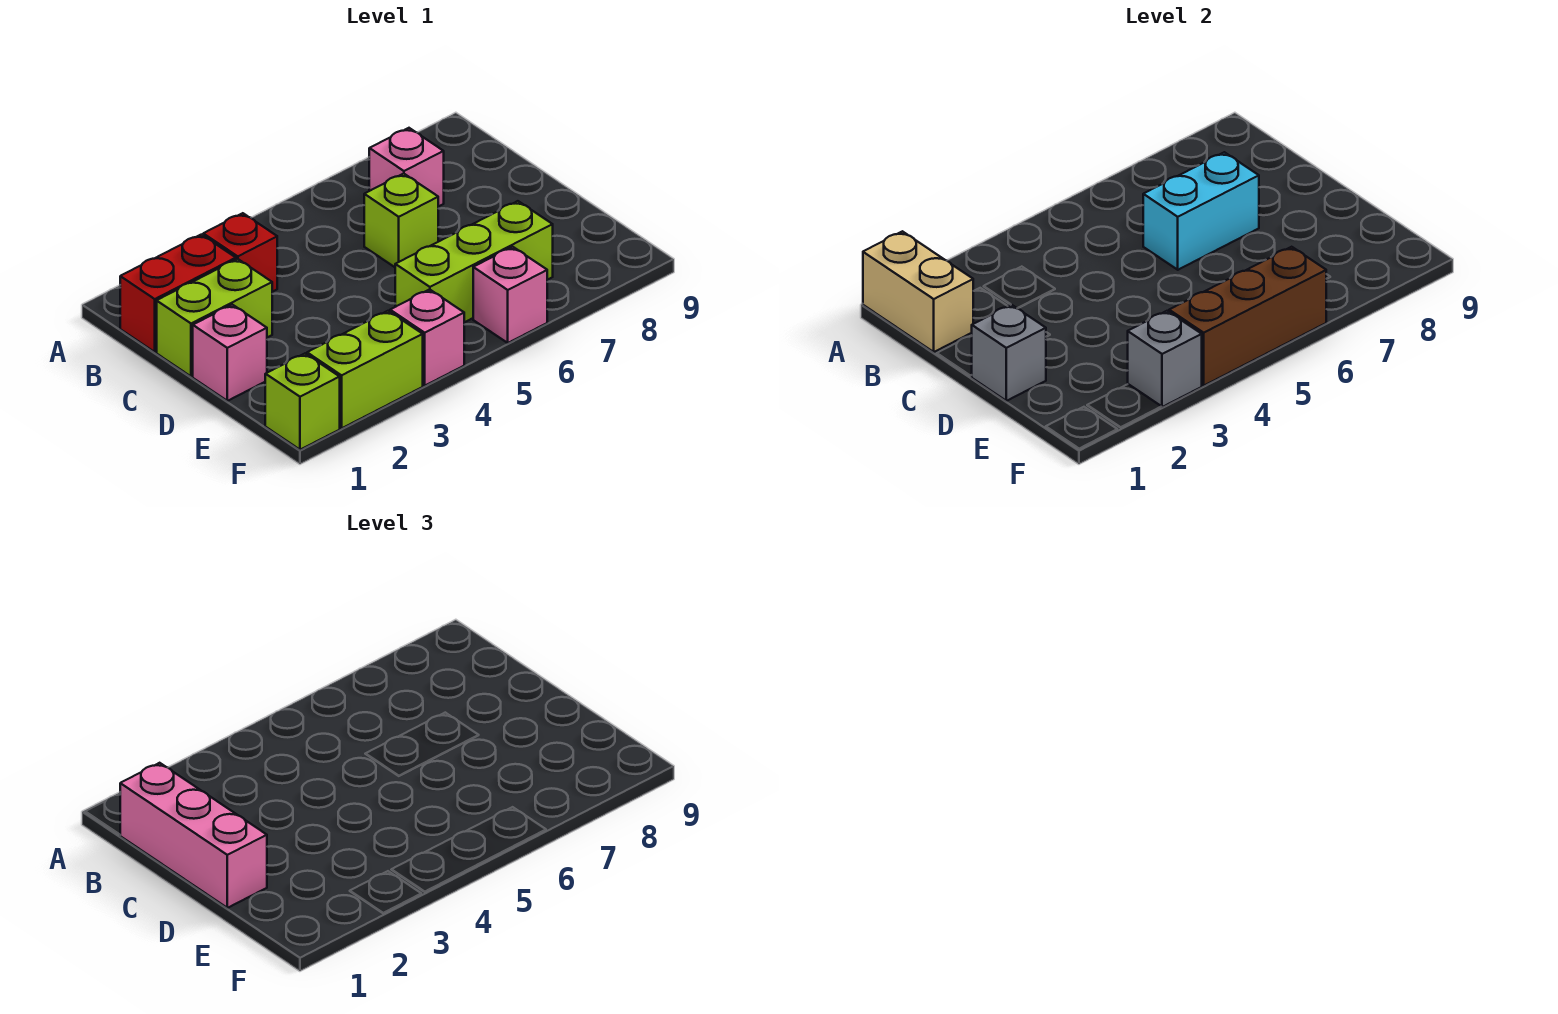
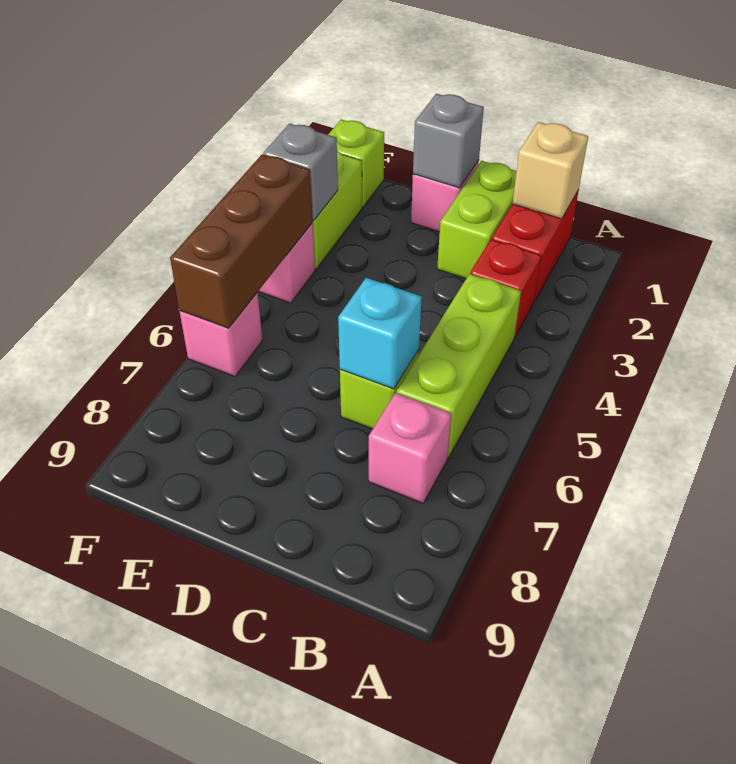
tan 1x2 brick [863,231,973,352] -> tan 1x1 brick [512,122,588,219]
pink 1x3 brick [120,763,267,908] -> none
cyan 1x2 brick [1143,152,1259,270] -> cyan 1x1 brick [338,278,422,389]
lime 1x3 brick [395,201,553,322] -> lime 1x3 brick moved to [397,274,521,458]

